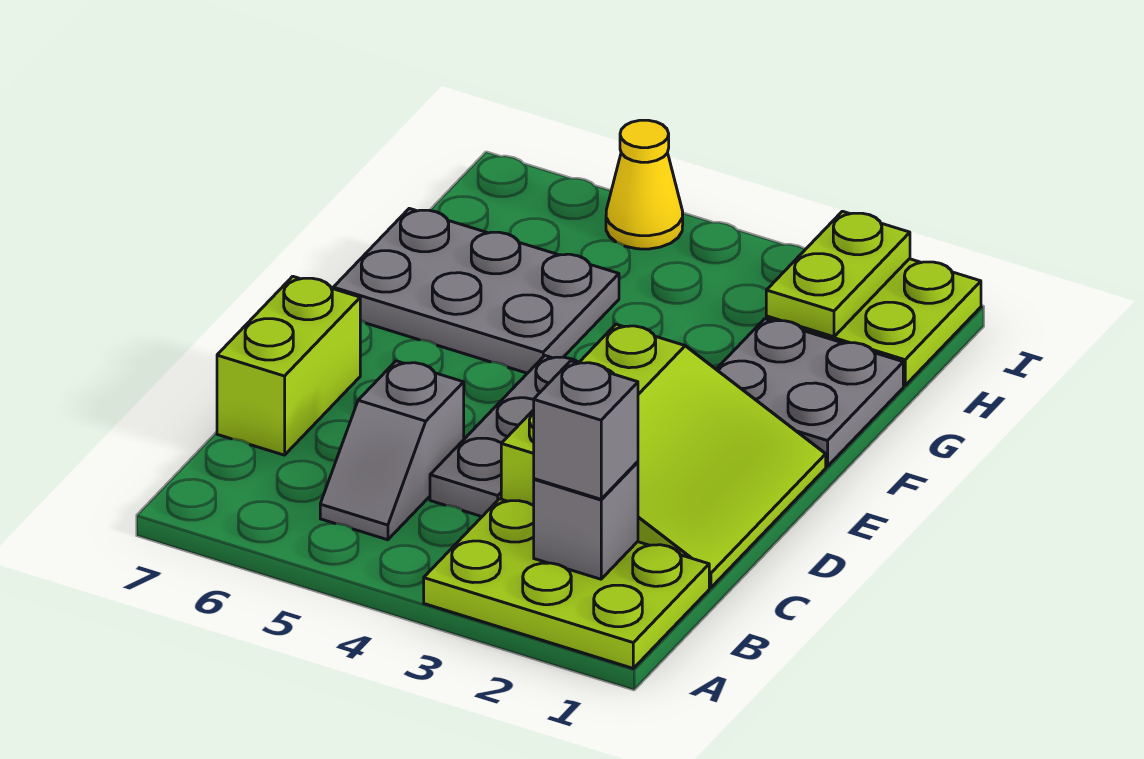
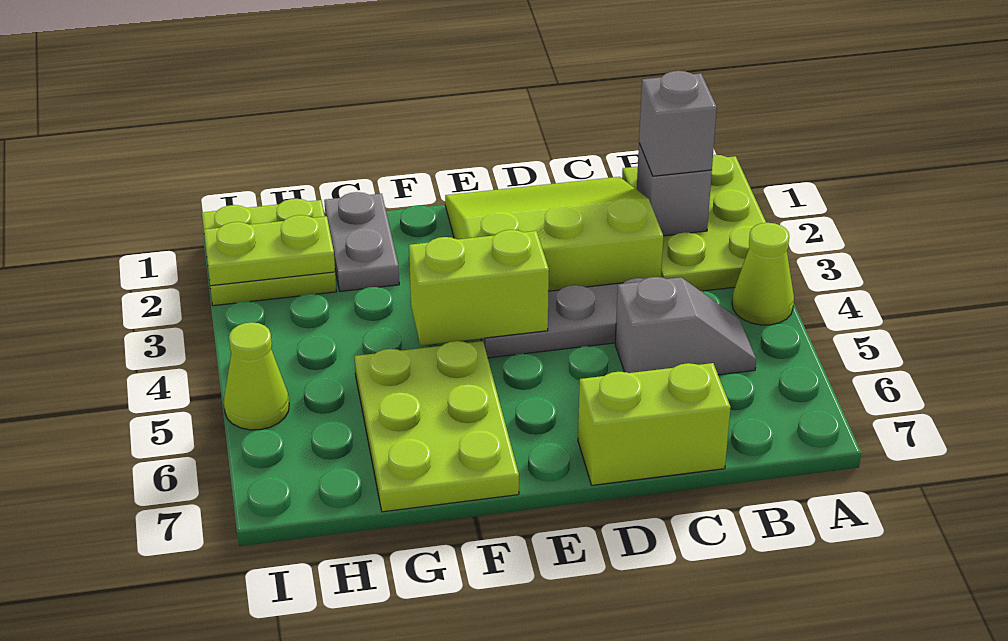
none -> lime 1x1 cone [732,223,794,325]
none -> lime 1x2 brick [409,230,549,345]
grey 2x2 plate [716,319,903,466] -> grey 1x2 plate [324,192,399,291]
grey 2x3 plate [333,208,619,373] -> lime 2x3 plate [354,341,519,512]
yellow 1x1 cone [606,120,683,249] -> lime 1x1 cone [224,322,289,430]

